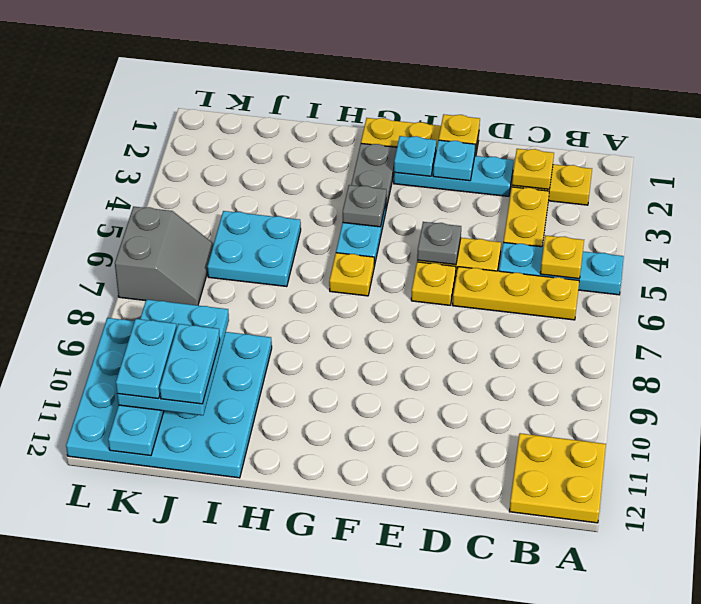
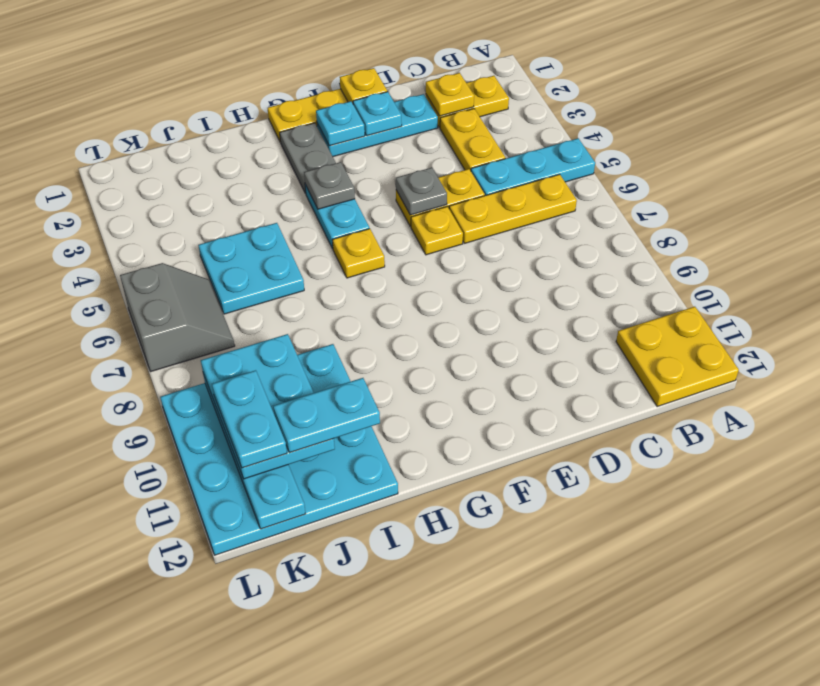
yellow 1x1 plate [540,235,584,279] -> none
cyan 1x2 plate [160,324,220,404] -> cyan 1x2 plate turned to [273,378,380,453]

